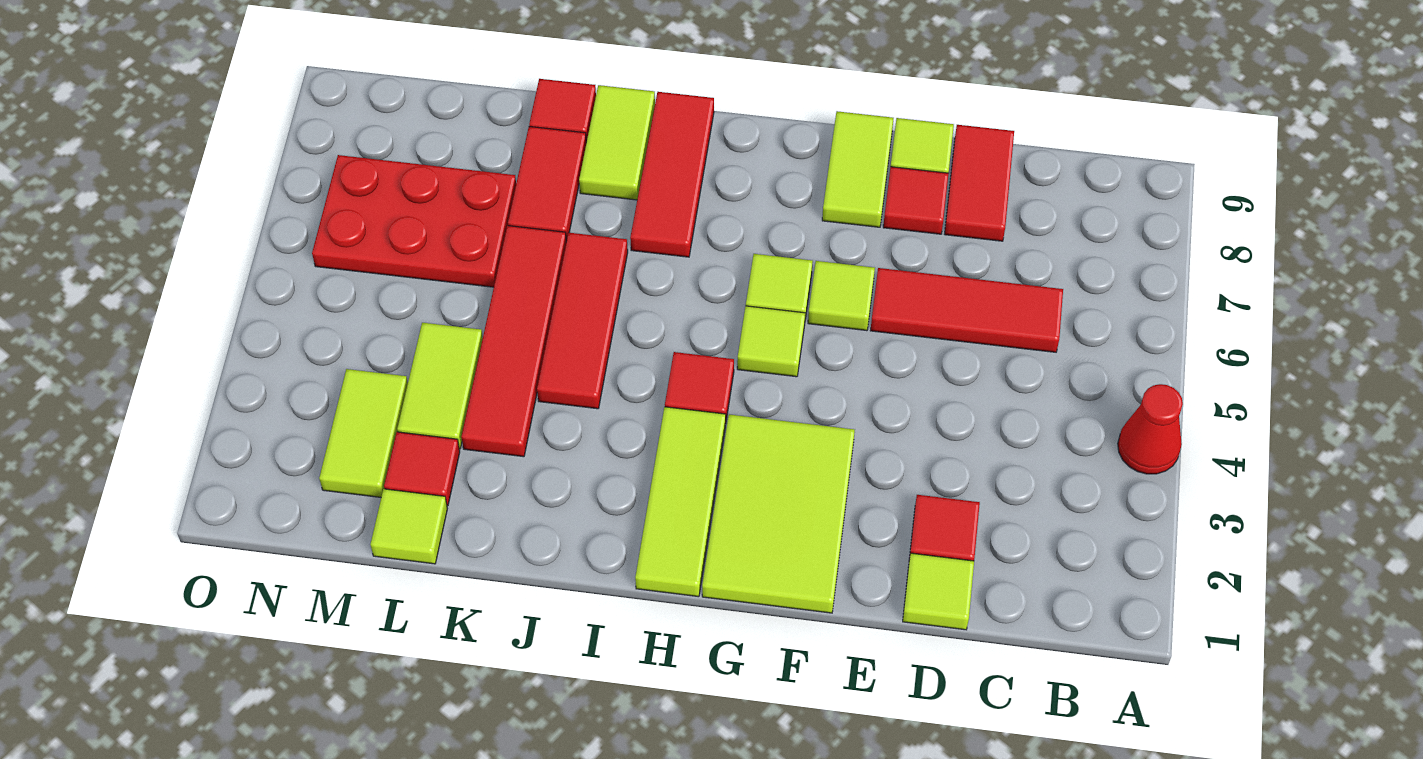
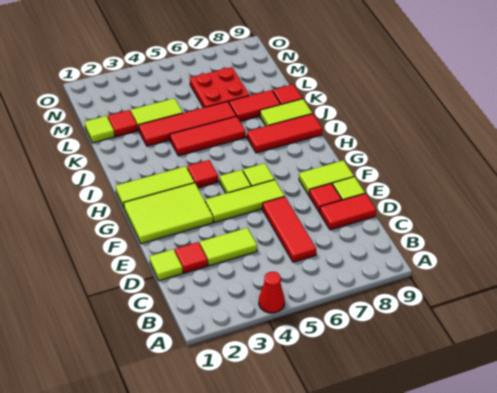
lime 1x1 tile [808,261,875,331] -> lime 1x3 tile [205,180,285,223]
red 2x3 plate [312,155,516,287] -> red 2x2 plate [190,67,250,108]
lime 1x2 tile [319,369,408,497] -> lime 1x2 tile moved to [200,228,257,266]

